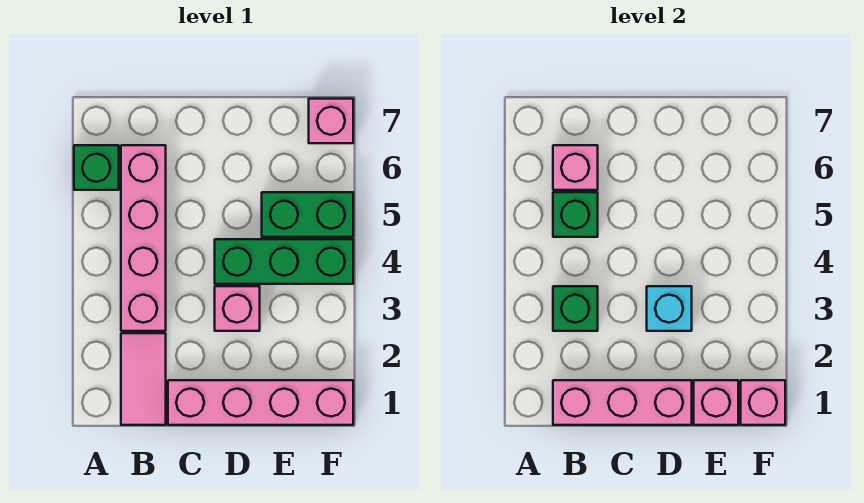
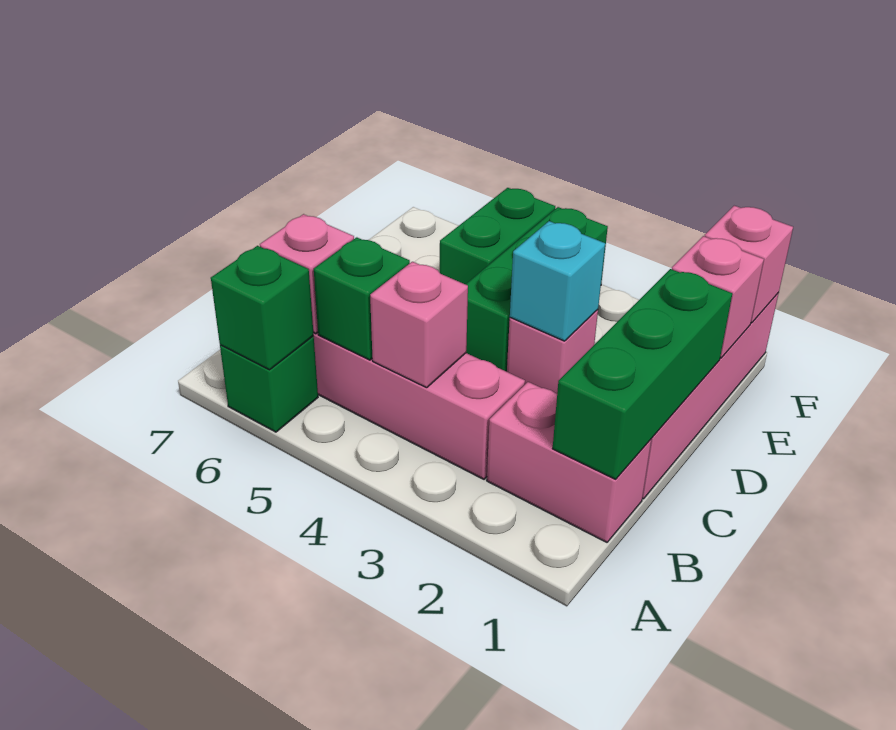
pink 1x2 tile [121,333,166,425] -> pink 1x2 brick [487,382,651,542]
pink 1x3 brick [553,380,692,425] -> green 1x3 brick [553,269,732,479]
green 1x1 brick [553,286,598,331] -> green 1x1 brick moved to [211,246,314,370]
pink 1x1 brick [309,99,353,143] -> pink 1x1 brick moved to [370,262,468,388]

